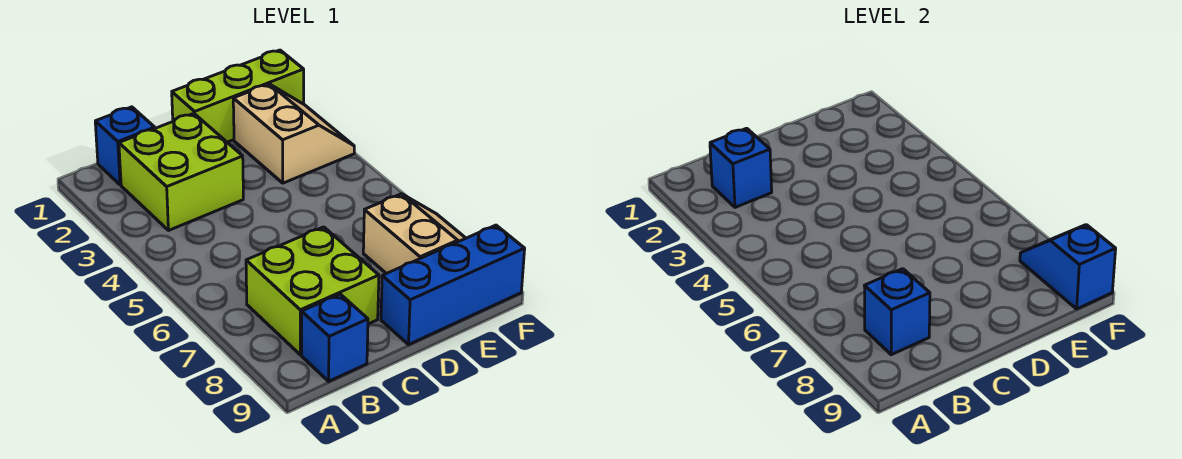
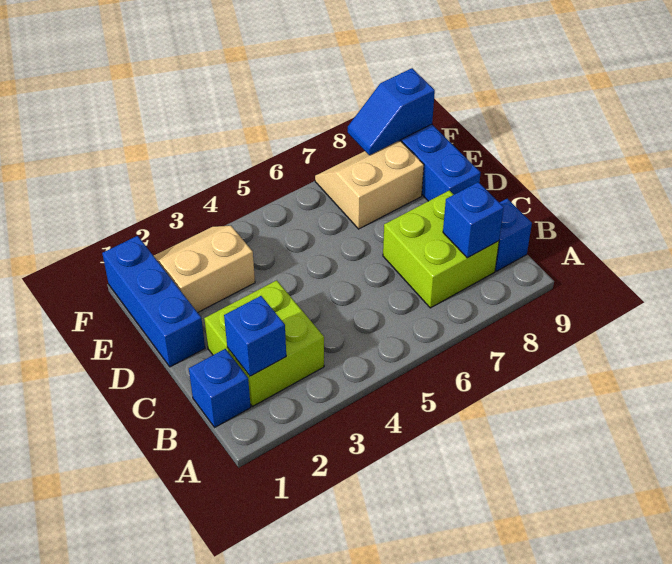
lime 1x3 brick [172,50,304,142] -> blue 1x3 brick [102,236,205,367]

